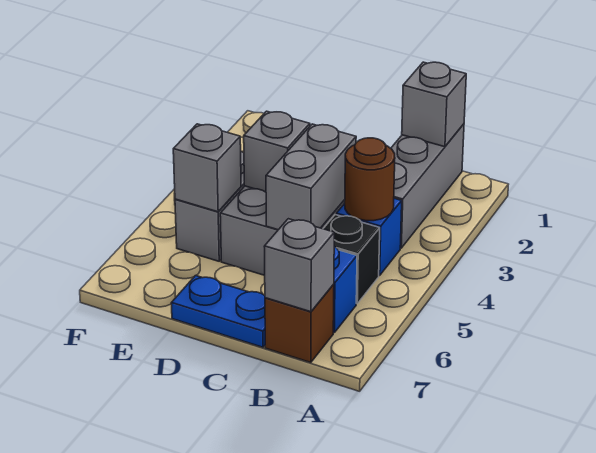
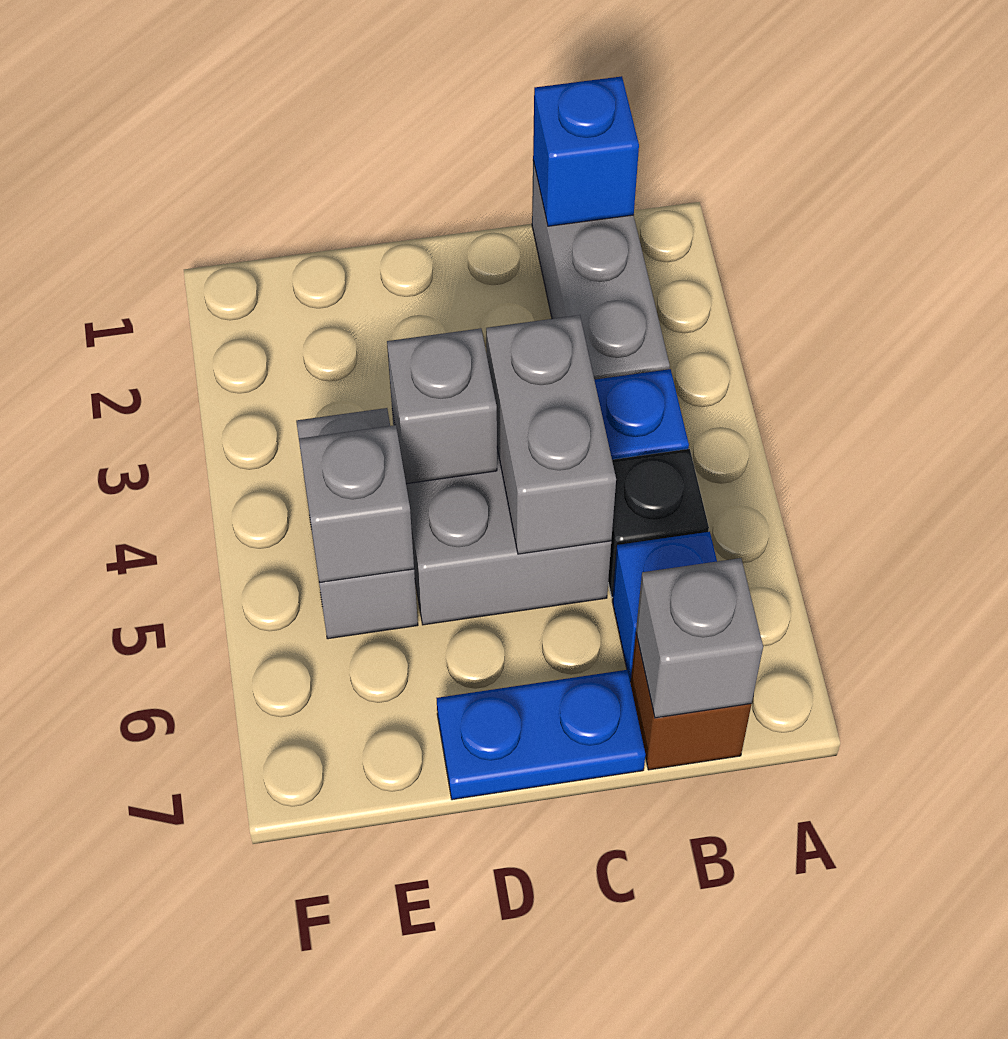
grey 1x1 brick [402,62,466,147] -> blue 1x1 brick [533,76,639,226]
brown 1x1 round brick [345,138,395,221] -> none

